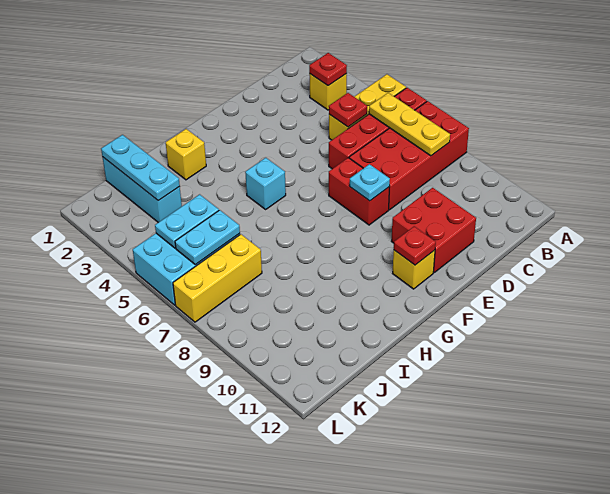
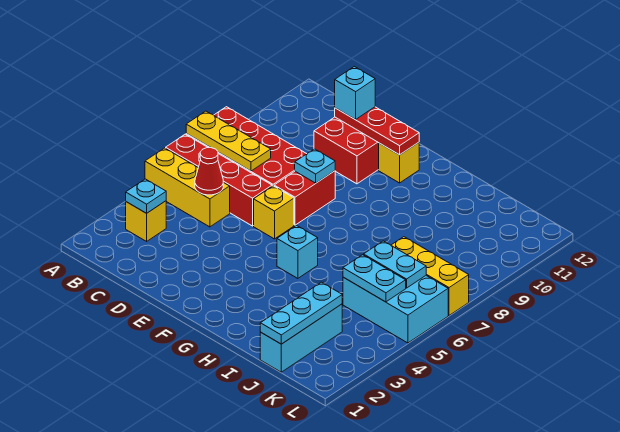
red 1x1 plate [309,53,347,86] -> cyan 1x1 plate [126,179,166,213]
yellow 1x3 plate [369,93,450,156] -> yellow 1x3 plate turned to [186,111,271,171]
red 1x1 plate [329,93,367,127] -> red 1x1 cone [195,148,223,195]
none -> cyan 1x1 brick [335,66,375,120]
red 1x1 plate [394,226,436,265] -> red 1x3 plate [335,107,419,155]
yellow 1x1 brick [166,129,206,180] -> yellow 1x1 brick moved to [254,186,294,239]

